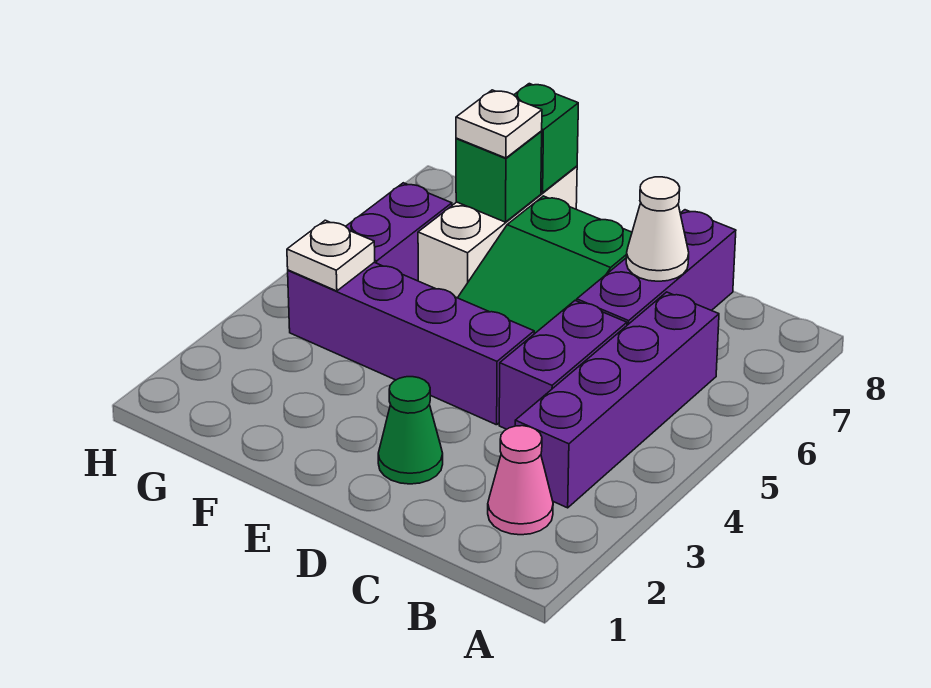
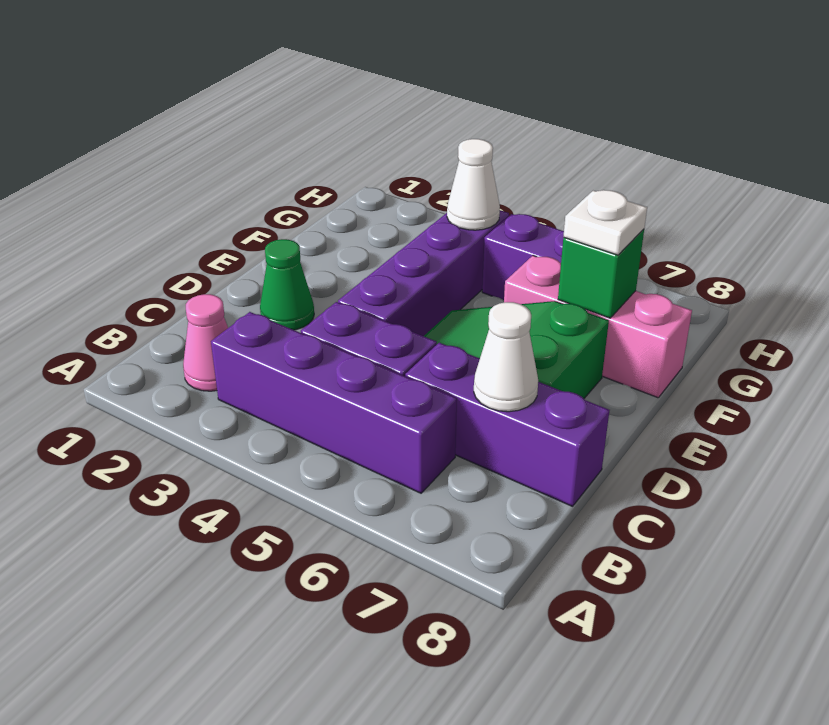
white 1x3 brick [418,166,577,298] -> pink 1x3 brick [504,256,692,398]
green 1x1 brick [514,84,578,193] -> none
white 1x1 plate [287,220,375,291] -> white 1x1 cone [447,139,500,230]

